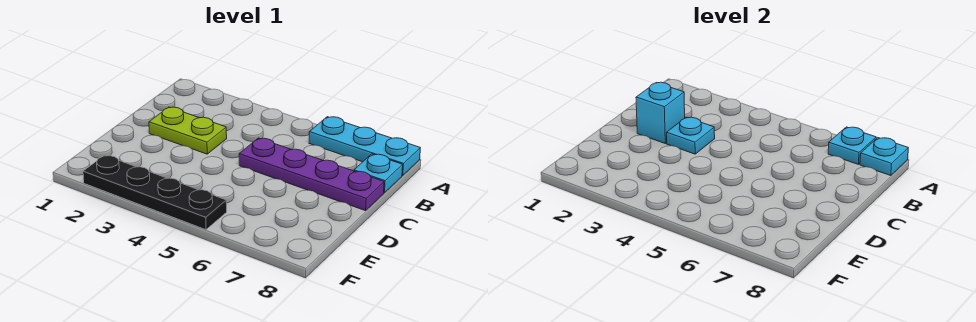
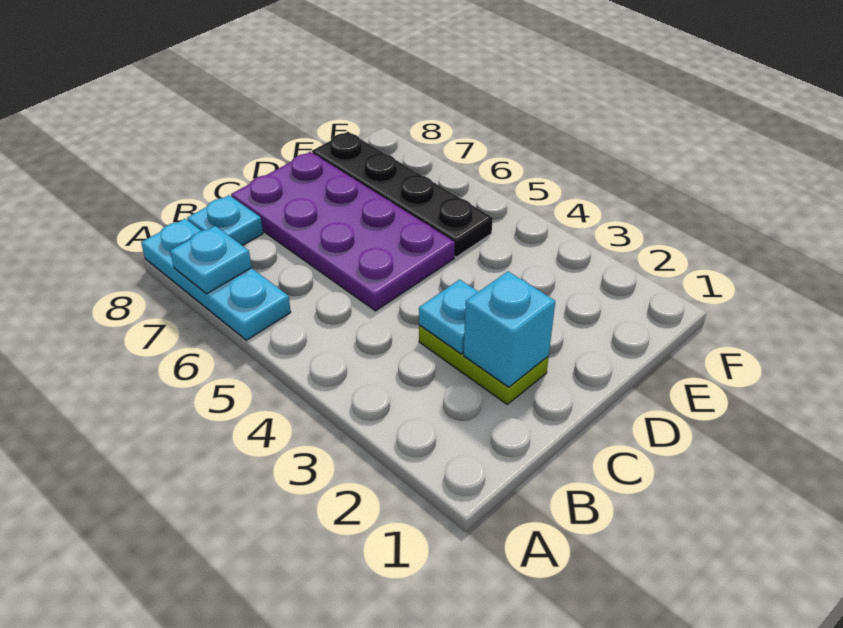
cyan 1x1 plate [860,138,908,176] -> none
purple 1x4 plate [239,138,384,211] -> purple 2x4 plate [231,152,455,311]
black 1x4 plate [83,155,227,230] -> black 1x4 plate moved to [312,132,493,257]

